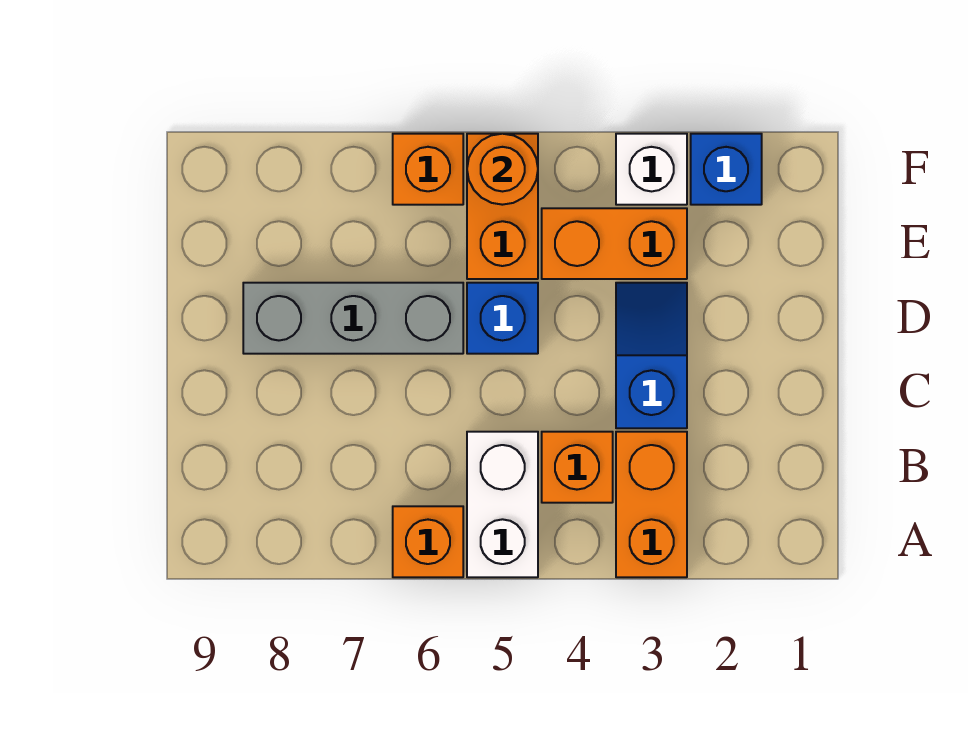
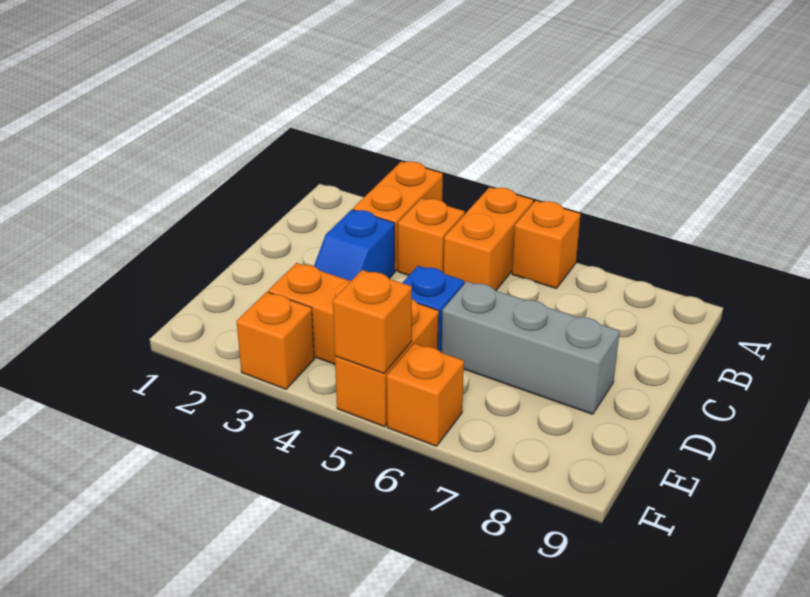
white 1x2 brick [467,432,538,577] -> orange 1x2 brick [444,187,533,291]
blue 1x1 brick [691,134,762,205] -> none
white 1x1 brick [616,134,687,205] -> orange 1x1 brick [236,292,315,389]
orange 1x1 round brick [467,134,538,205] -> orange 1x1 brick [333,270,412,374]

